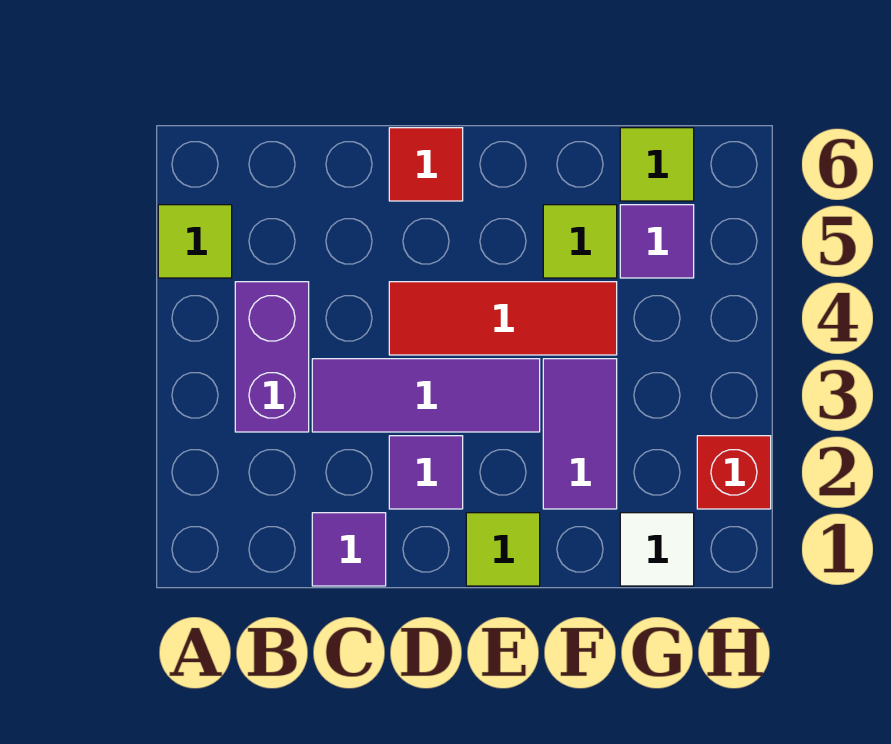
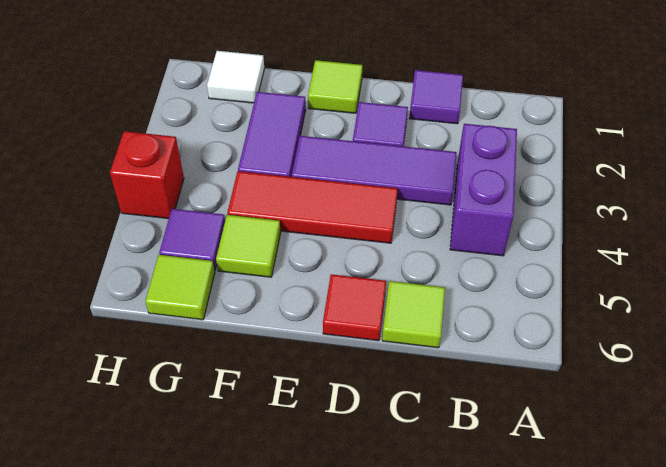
lime 1x1 tile [158,205,232,278] -> lime 1x1 tile moved to [382,281,445,348]
red 1x1 brick [697,436,771,509] -> red 1x1 brick moved to [110,131,184,219]

